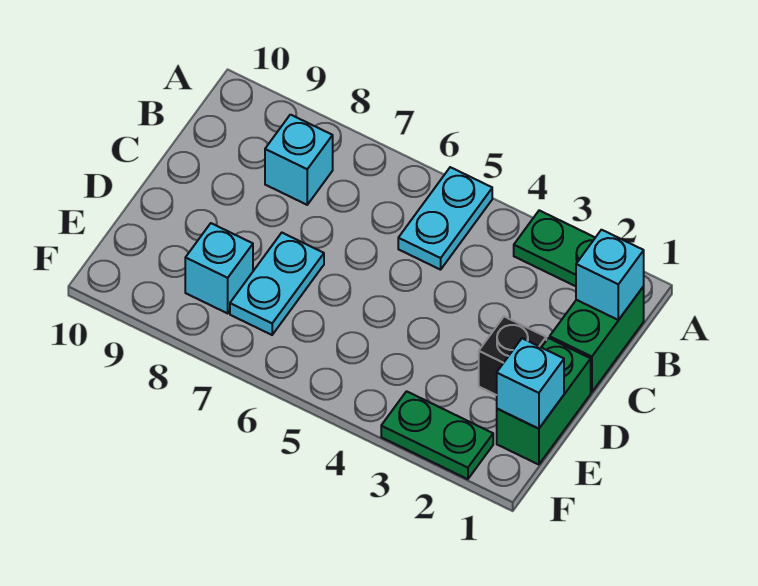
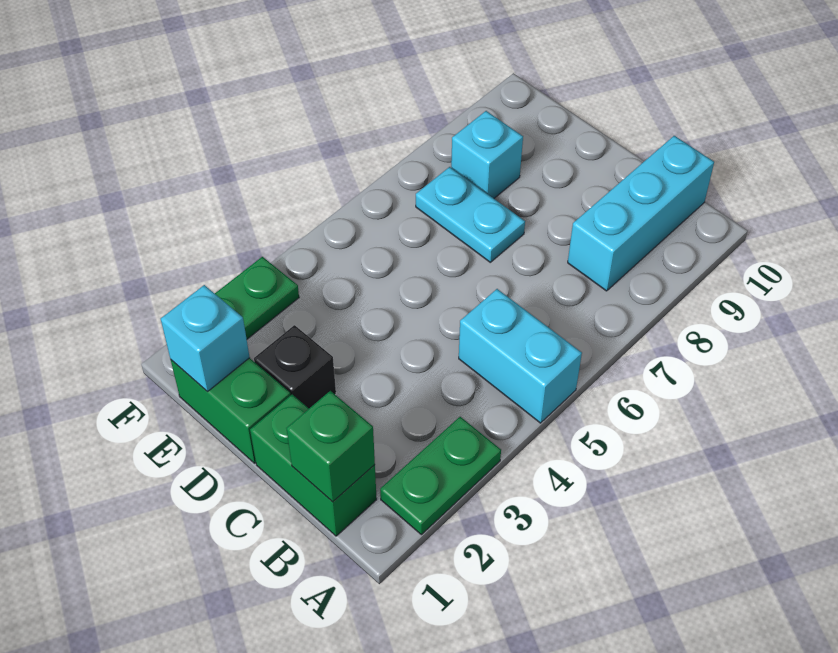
cyan 1x2 plate [398,167,492,270] -> cyan 1x2 brick [459,289,582,423]
cyan 1x1 brick [576,230,644,320] -> green 1x1 brick [286,391,375,502]
cyan 1x1 brick [265,115,333,205] -> cyan 1x3 brick [568,136,714,291]

